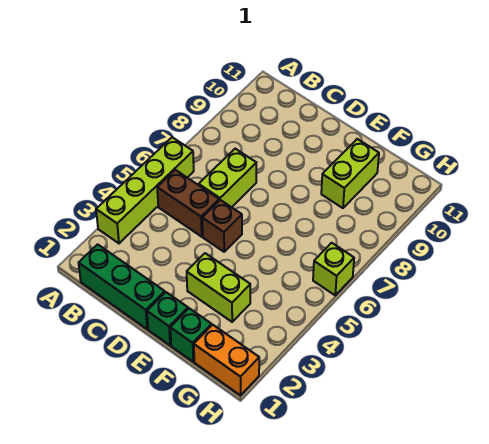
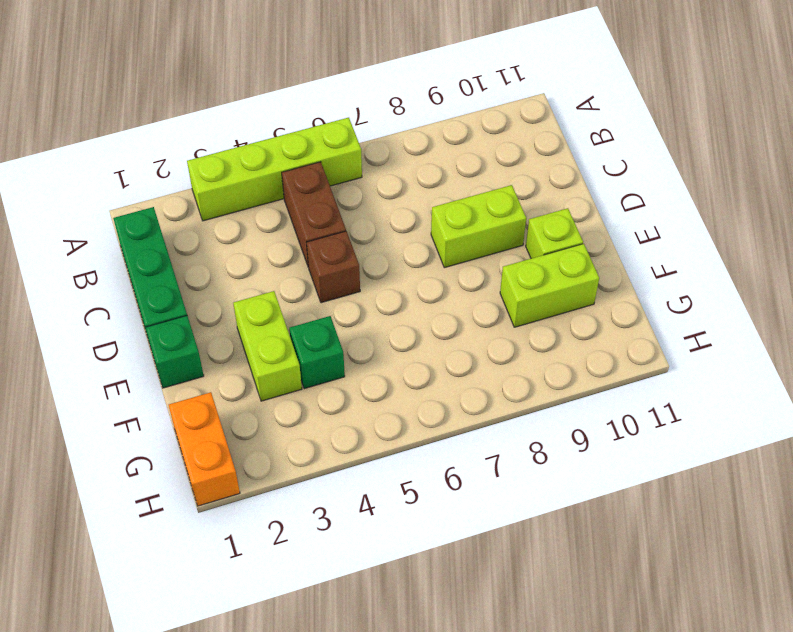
lime 1x2 brick [199,149,256,207] -> lime 1x2 brick moved to [431,185,526,268]
green 1x1 brick [170,308,212,362] -> green 1x1 brick moved to [289,316,345,389]
lime 1x1 brick [313,243,354,295] -> lime 1x1 brick moved to [526,208,583,258]

